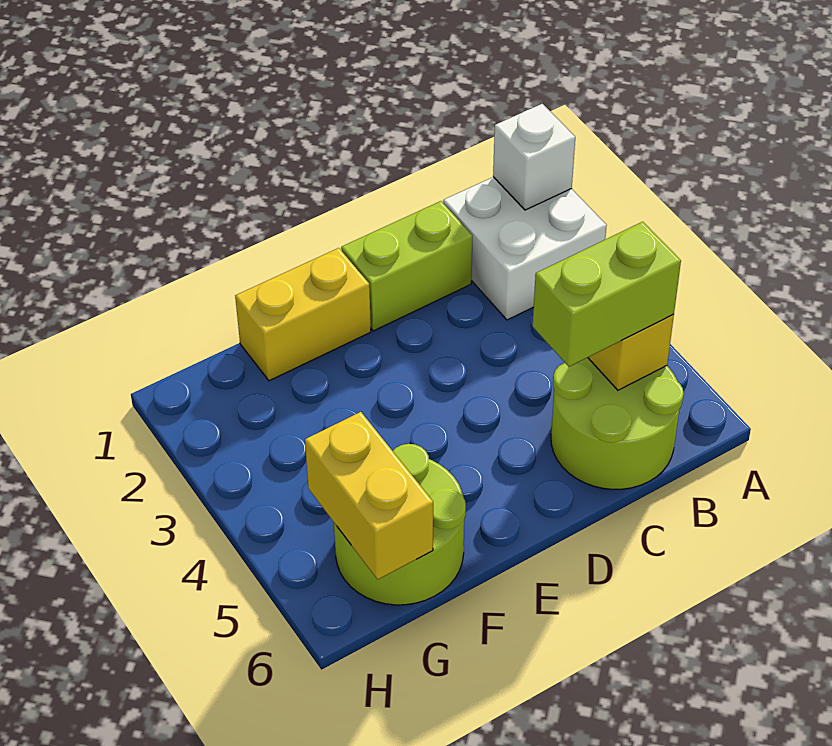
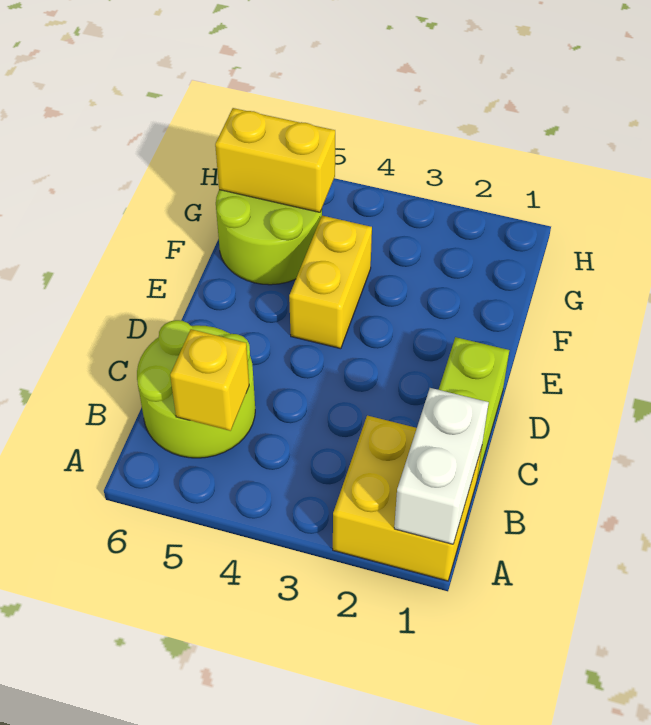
white 2x2 brick [443,177,607,320] -> yellow 2x2 brick [333,416,482,581]
white 1x1 brick [493,104,575,210] -> white 1x2 brick [394,388,489,544]
lime 1x2 brick [533,222,681,367] -> none
yellow 1x2 brick [235,248,371,381] -> yellow 1x2 brick moved to [289,216,372,349]

